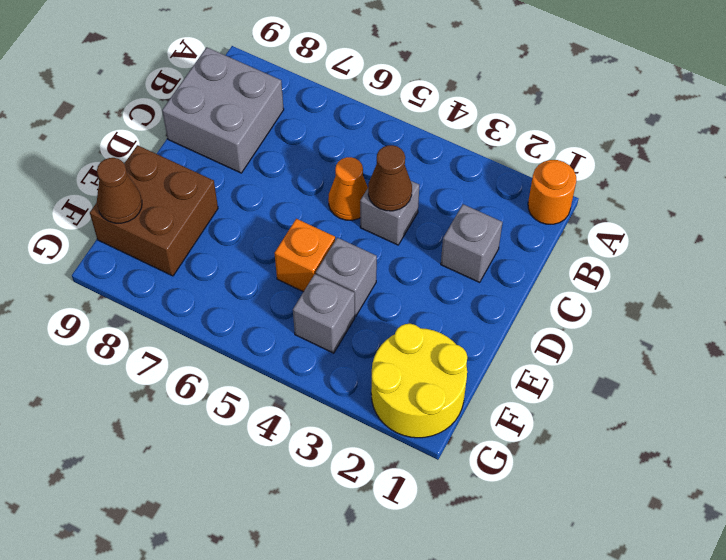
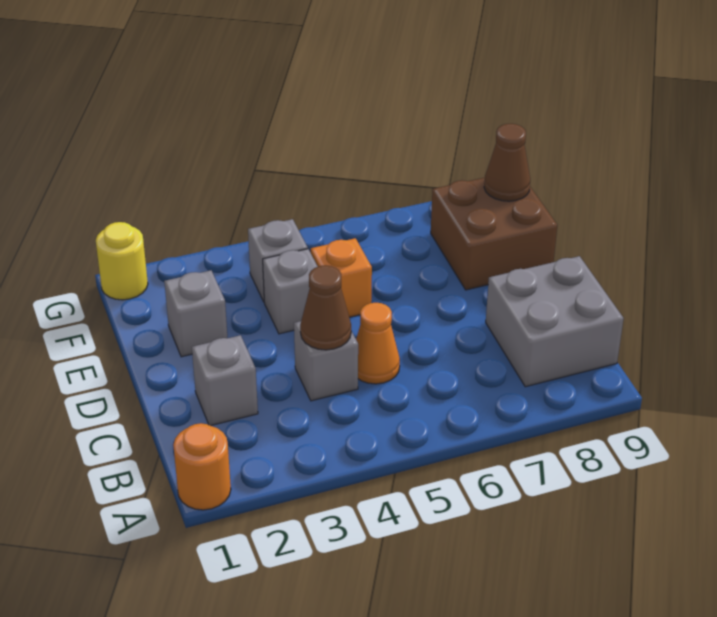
none -> grey 1x1 brick [164,270,227,357]
yellow 2x2 round brick [371,324,467,438] -> yellow 1x1 round brick [96,222,148,300]

